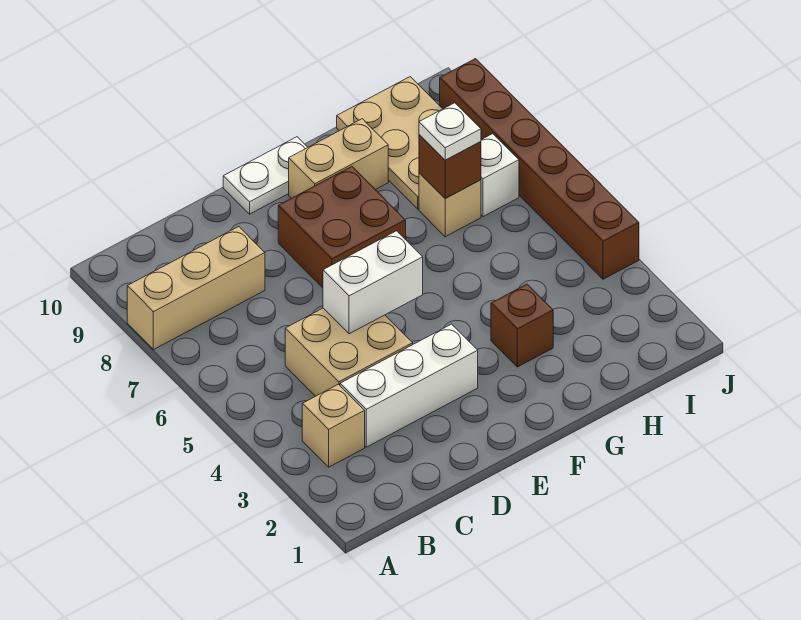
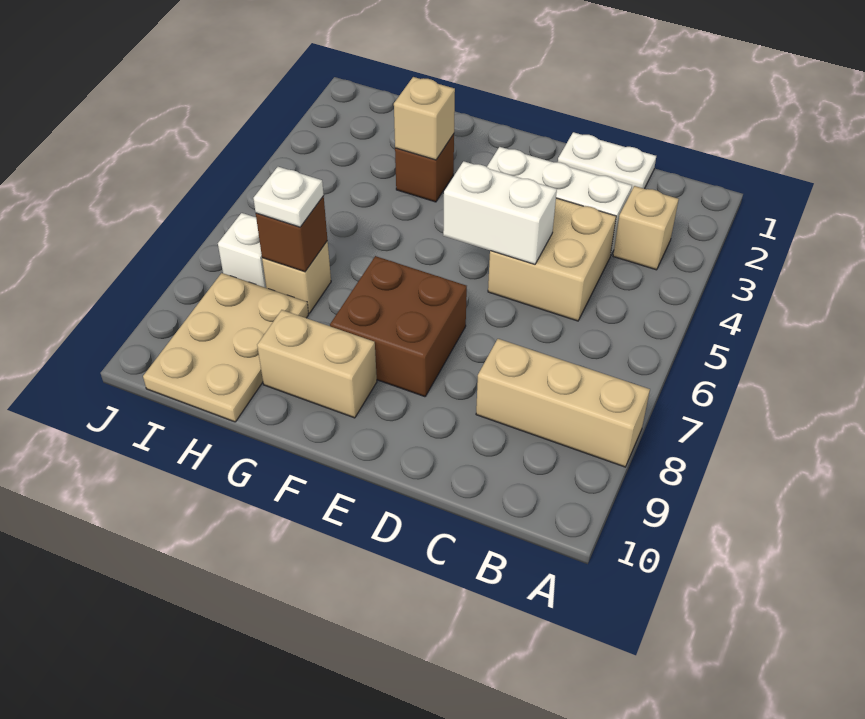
white 1x2 plate [223,137,308,214] -> white 1x2 plate moved to [558,132,656,191]
none -> tan 1x1 brick [394,77,455,160]
brown 1x6 brick [440,59,639,279] -> none

